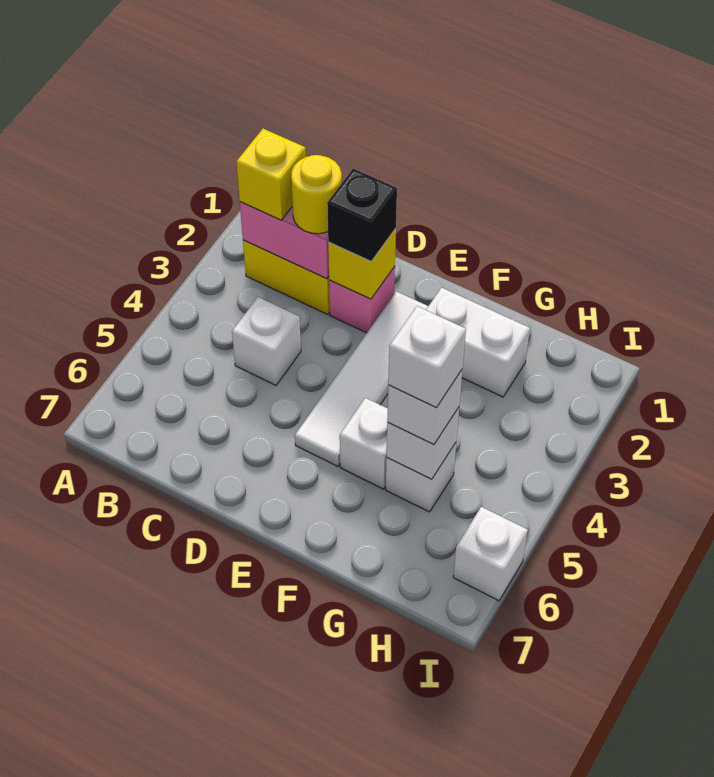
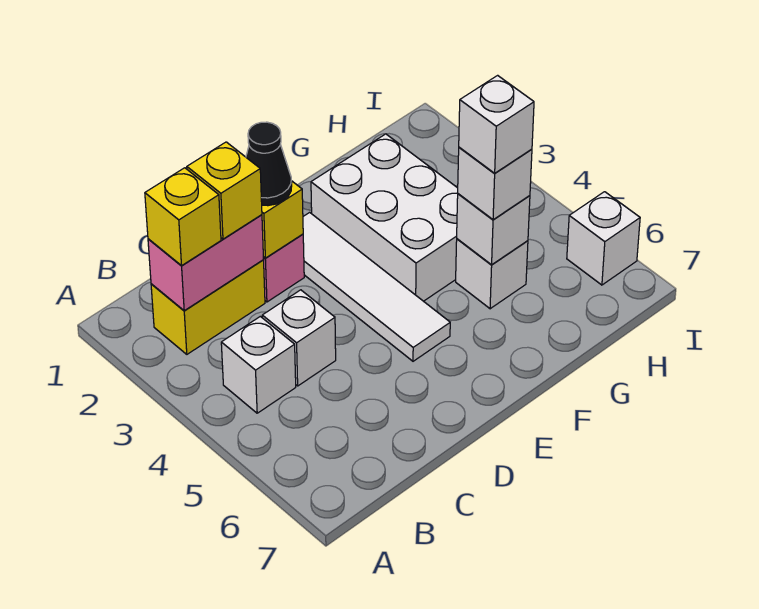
yellow 1x1 round brick [291,155,342,234] -> yellow 1x1 brick [187,142,262,239]
black 1x1 brick [327,168,397,261] -> black 1x1 cone [246,122,292,206]
white 1x2 brick [426,288,530,397] -> white 2x3 brick [311,134,458,301]
white 1x1 brick [340,398,388,489] -> white 1x1 brick moved to [221,316,296,413]

